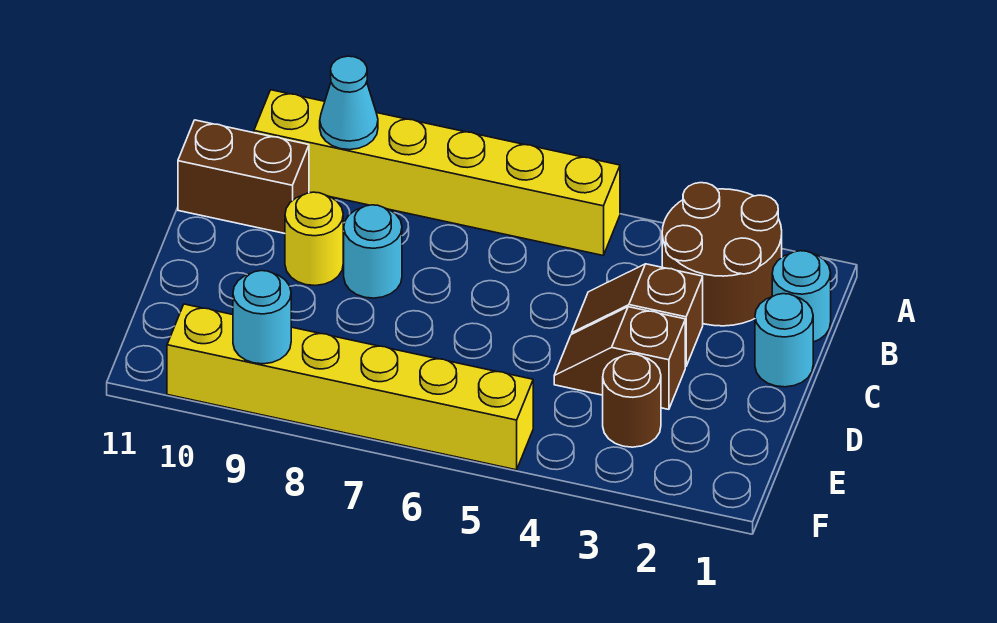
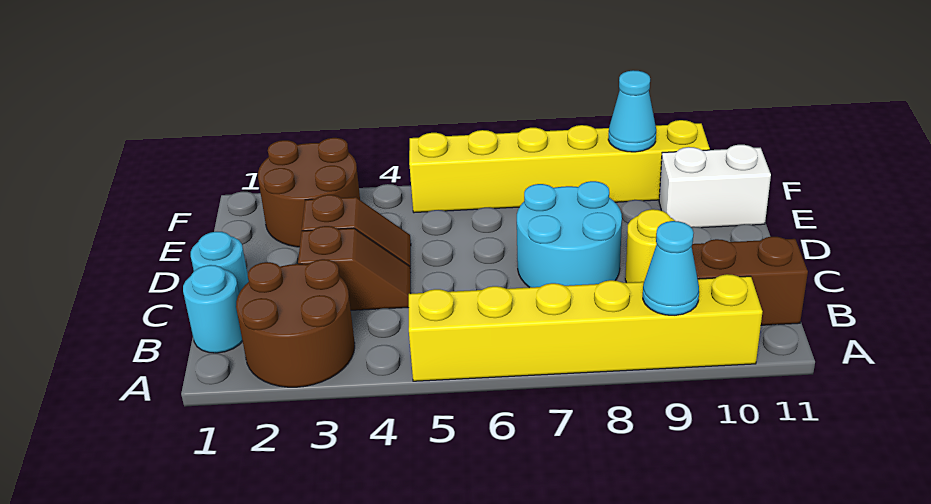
cyan 1x1 round brick [343,205,402,298] -> cyan 2x2 round brick [517,181,622,288]
brown 1x1 round brick [603,354,661,447] -> brown 2x2 round brick [258,138,360,247]
none -> white 1x2 brick [659,145,771,228]
cyan 1x1 round brick [233,271,291,364] -> cyan 1x1 cone [608,70,656,152]

